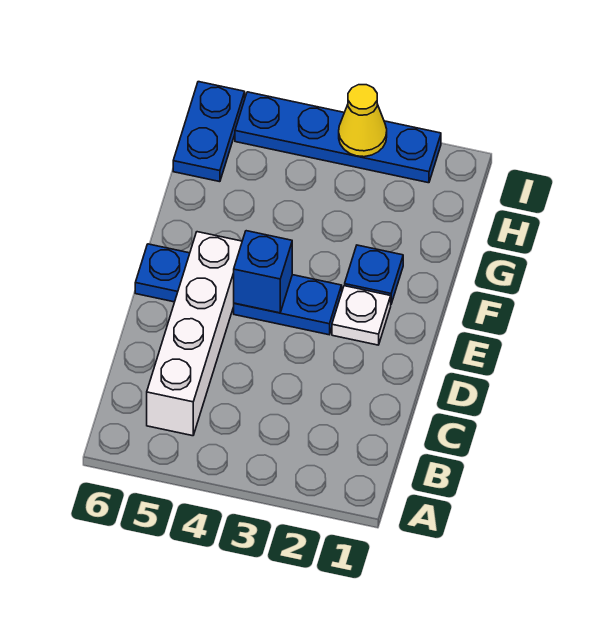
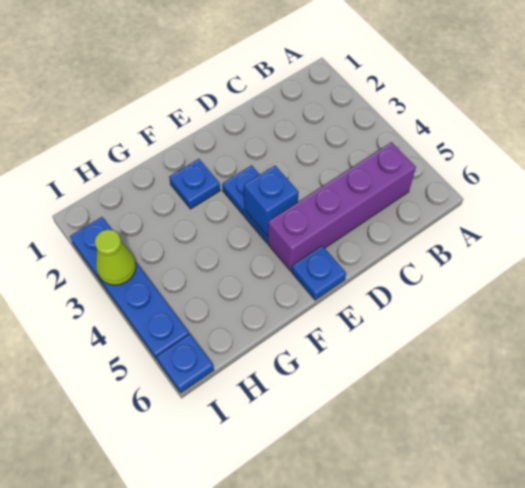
white 1x4 brick [147,232,242,436] -> purple 1x4 brick [268,142,416,271]
white 1x1 plate [332,286,391,345] -> none
blue 1x2 plate [173,82,245,182] -> blue 1x1 plate [157,334,214,393]
yellow 1x1 cone [339,85,387,157] -> lime 1x1 cone [95,230,136,285]

